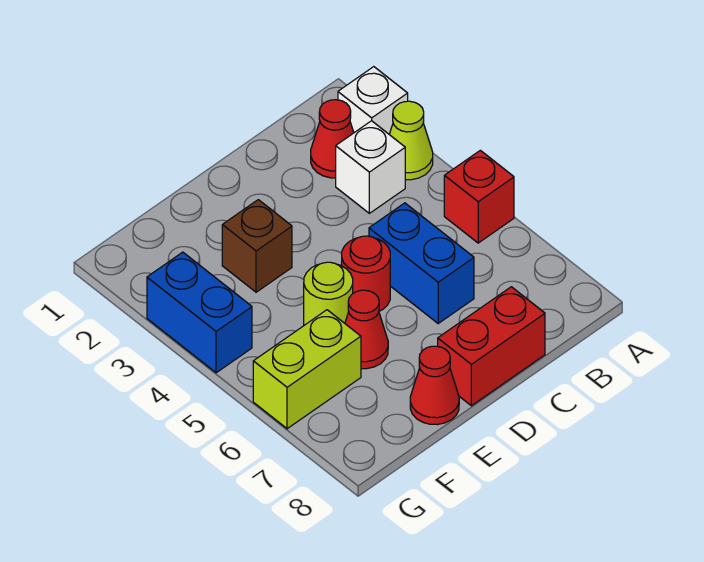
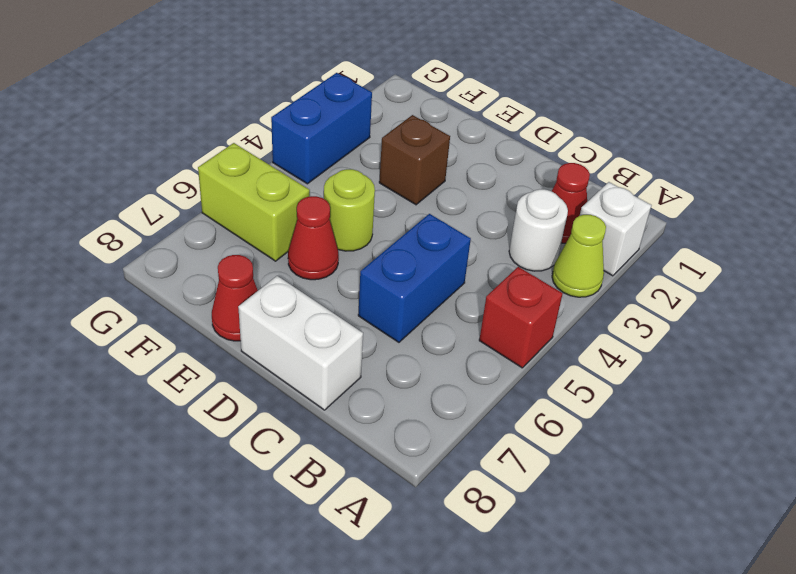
white 1x1 brick [336,121,405,213] -> white 1x1 round brick [509,189,568,271]
red 1x2 brick [438,287,545,406] -> white 1x2 brick [238,276,363,410]
red 1x1 round brick [342,236,390,311] -> none

